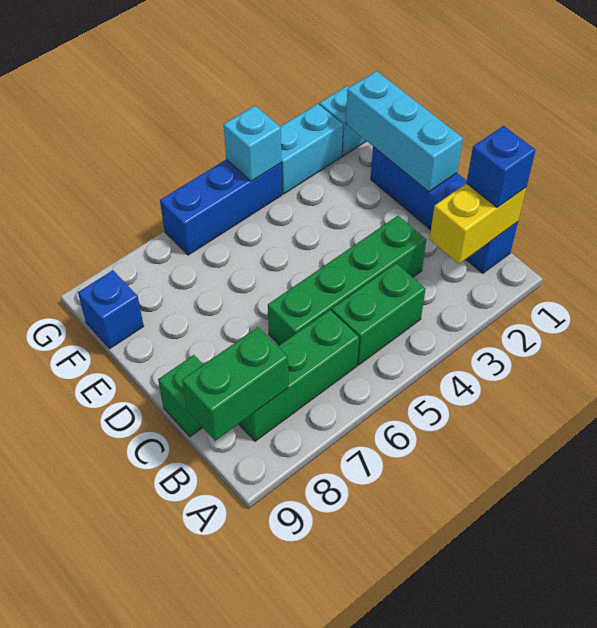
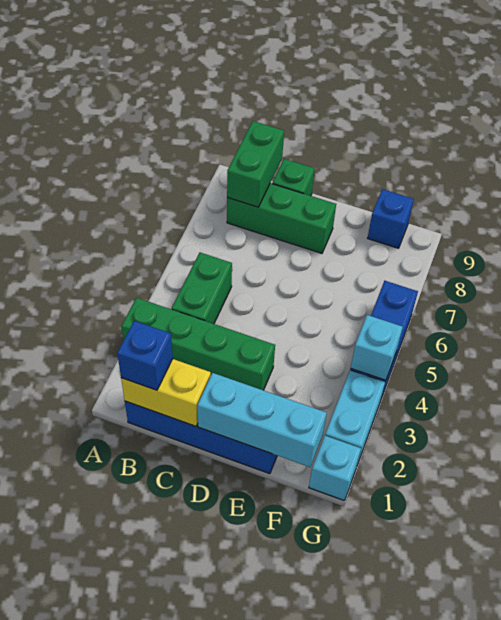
yellow 1x2 brick [430,183,526,264] -> yellow 1x2 brick turned to [121,359,211,426]
green 1x3 brick [239,310,359,441] -> green 1x3 brick turned to [227,183,336,253]
green 1x4 brick [268,216,426,345] -> green 1x4 brick turned to [122,298,275,390]

